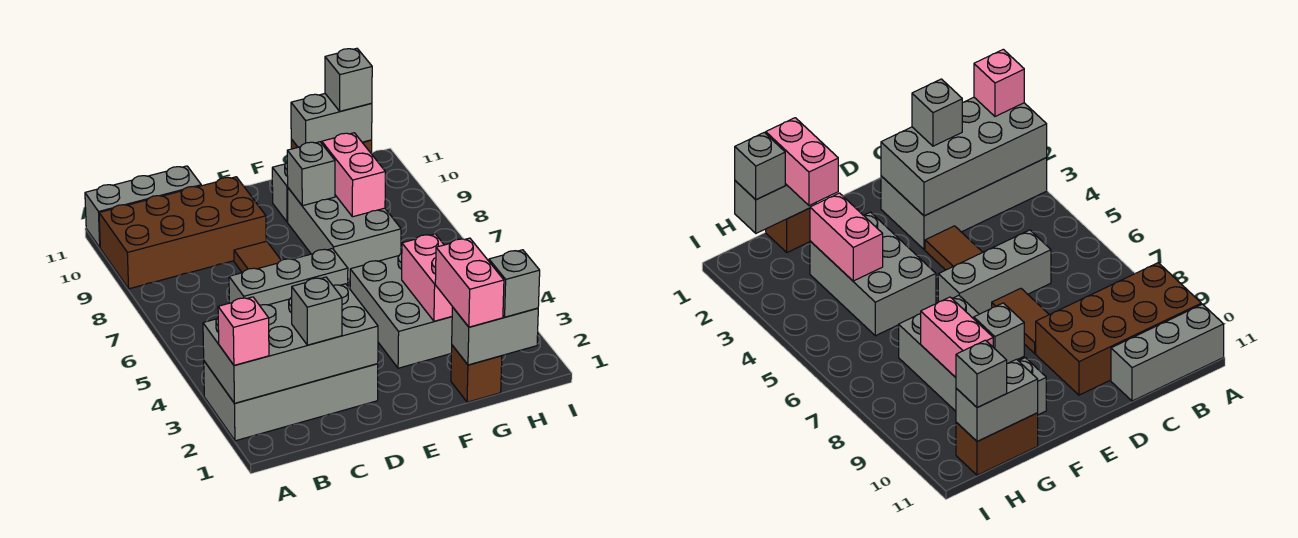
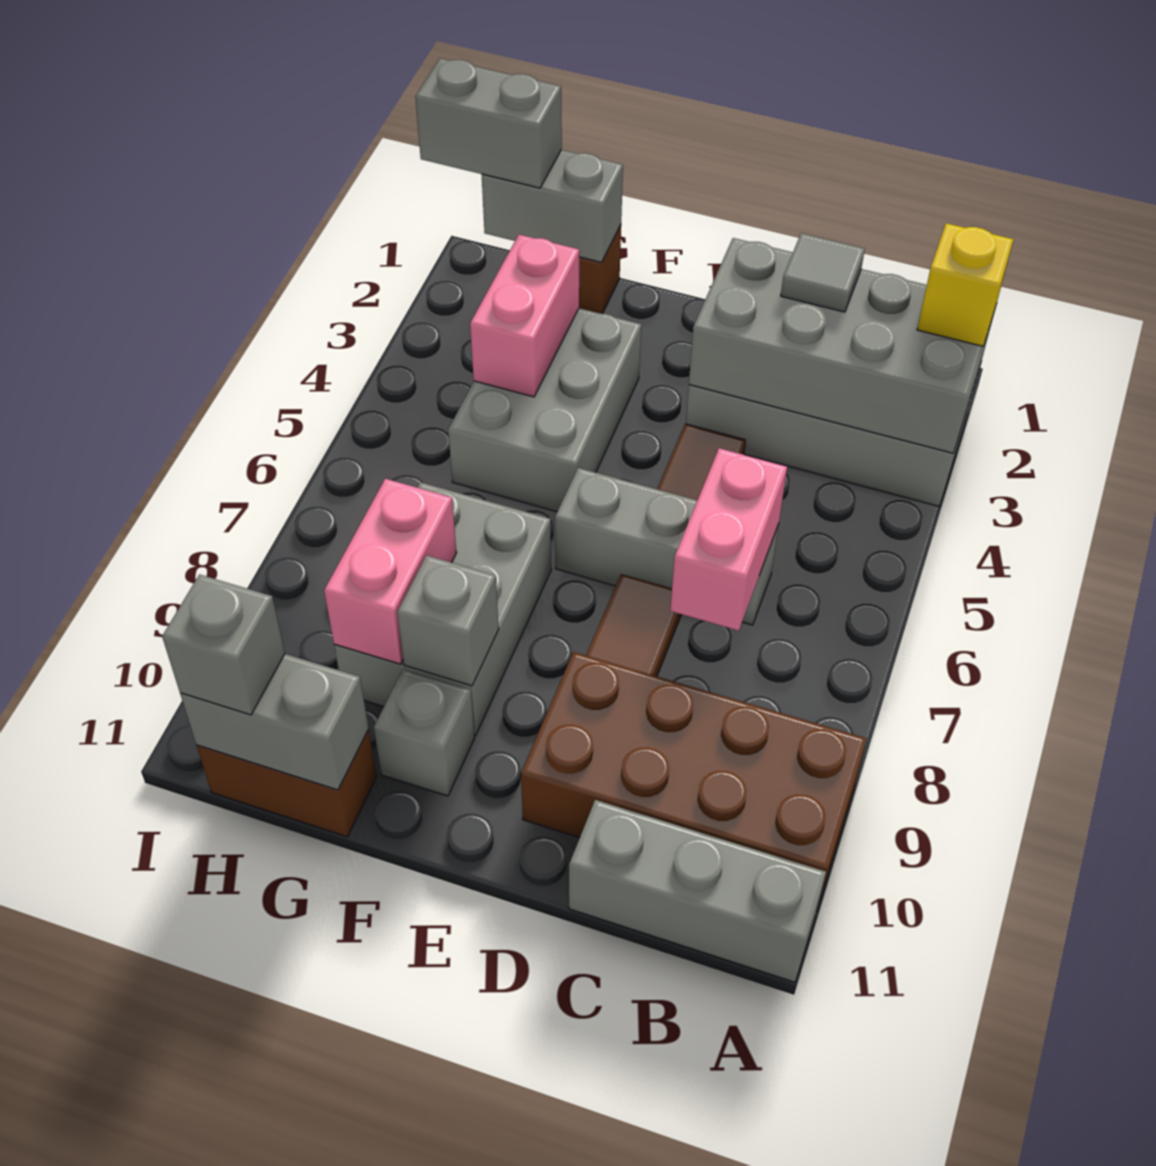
pink 1x1 brick [218,297,269,365] -> yellow 1x1 brick [917,223,1013,346]
grey 1x1 brick [292,277,342,345] -> grey 1x1 tile [781,233,865,312]
pink 1x2 brick [435,238,504,327] -> pink 1x2 brick moved to [670,448,787,631]
grey 1x1 brick [489,250,540,317] -> grey 1x2 brick [415,58,562,188]

